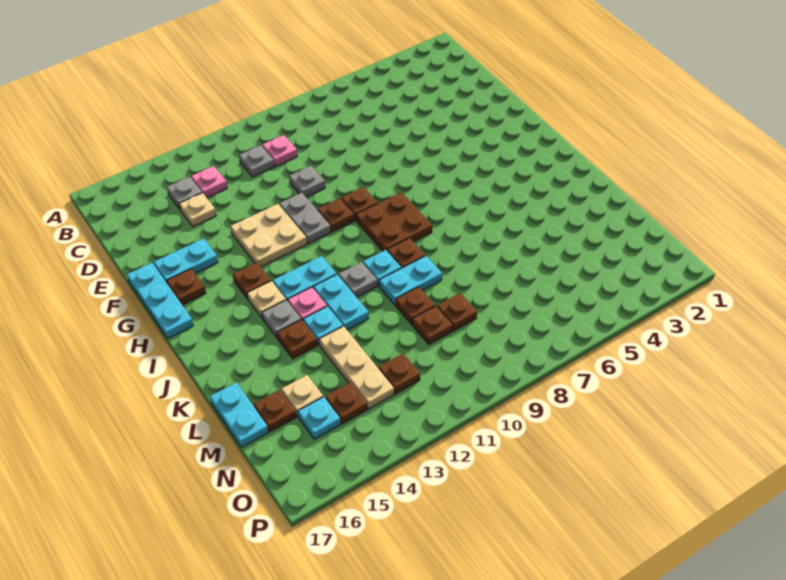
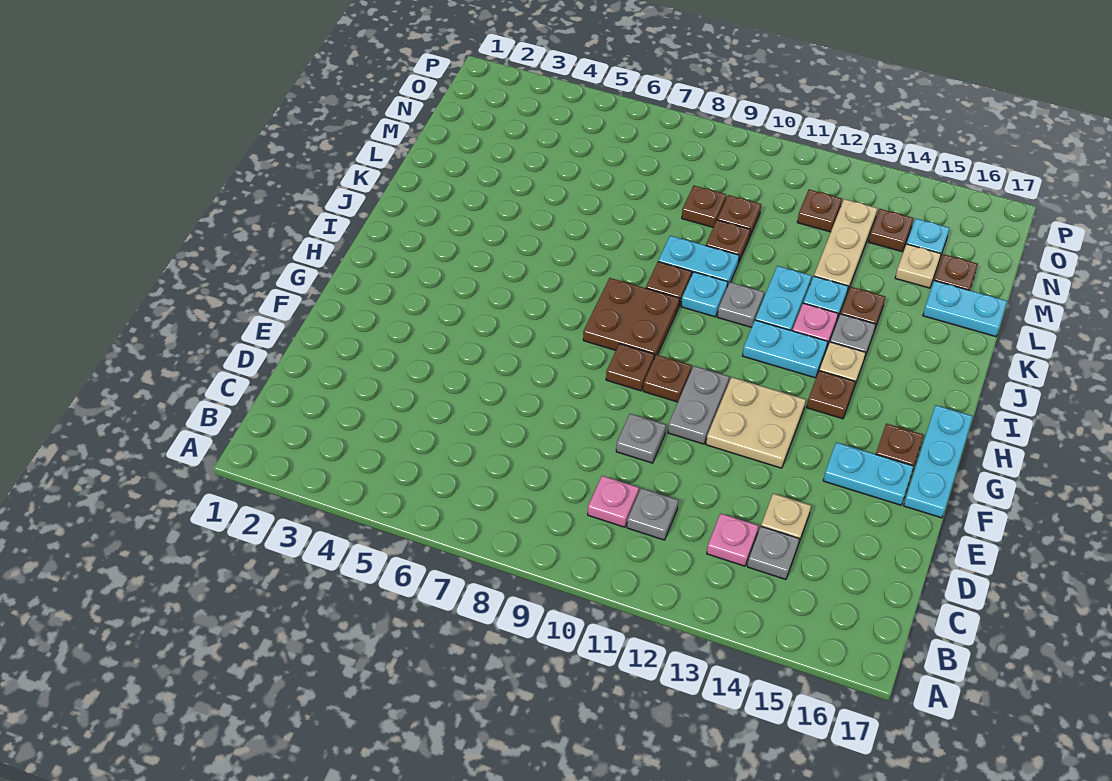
cyan 1x2 plate [210,382,268,447] -> cyan 1x2 plate turned to [923,281,1007,337]

